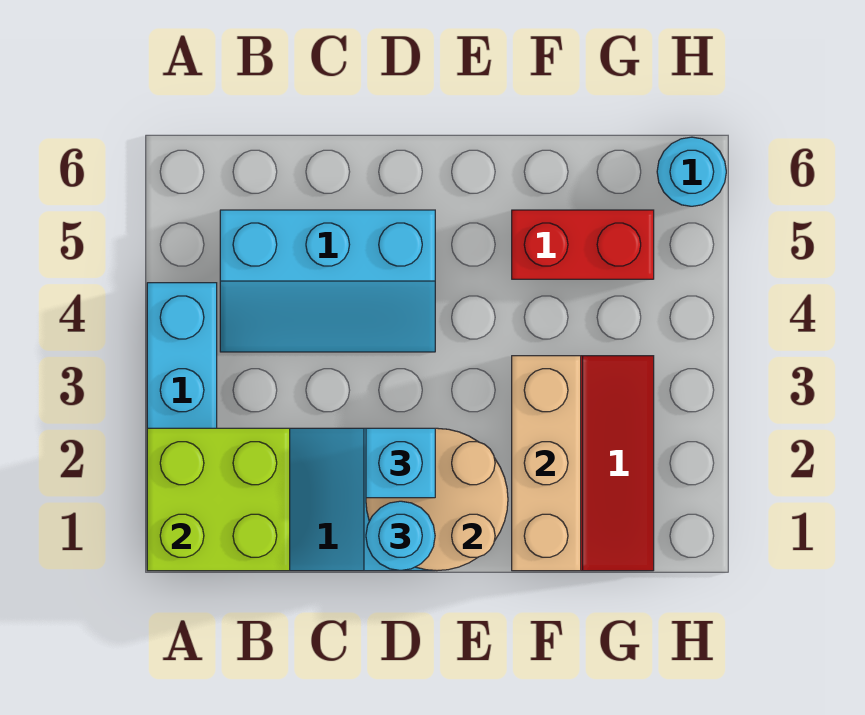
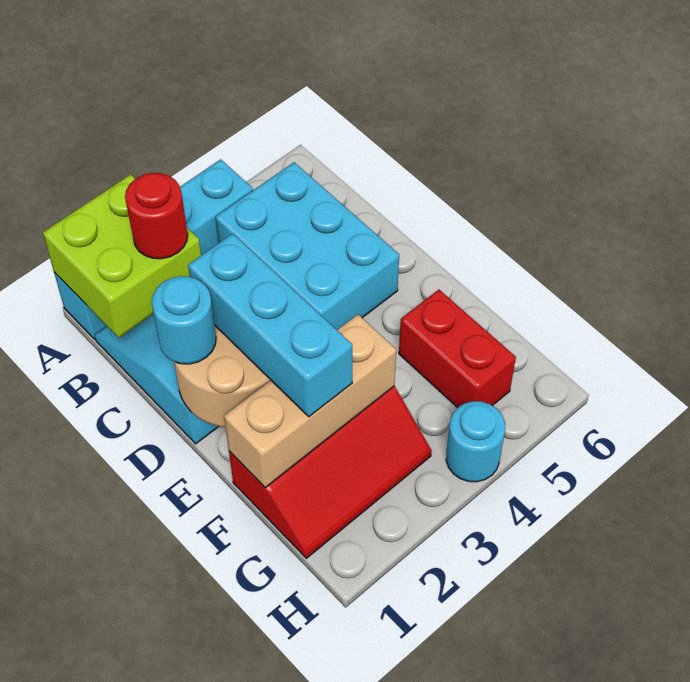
none -> red 1x1 round brick [125,173,188,259]
cyan 2x3 slope [220,210,435,352] -> cyan 2x3 brick [216,162,399,330]
cyan 1x1 brick [366,428,435,498] -> cyan 1x3 brick [188,234,352,417]
cyan 1x1 round brick [657,137,726,206] -> cyan 1x1 round brick moved to [446,401,505,482]

